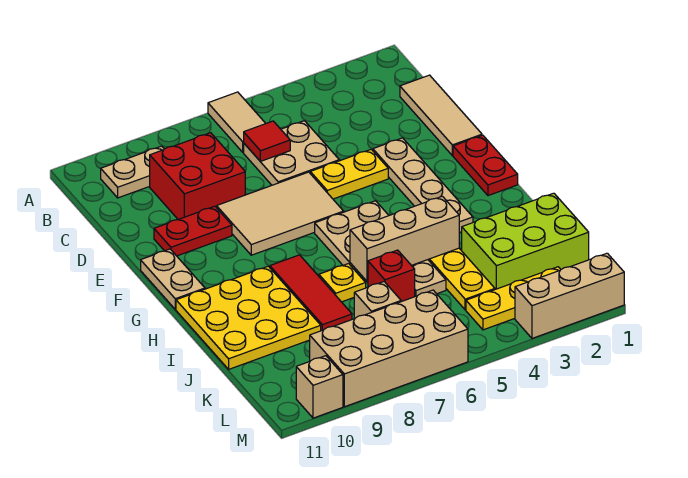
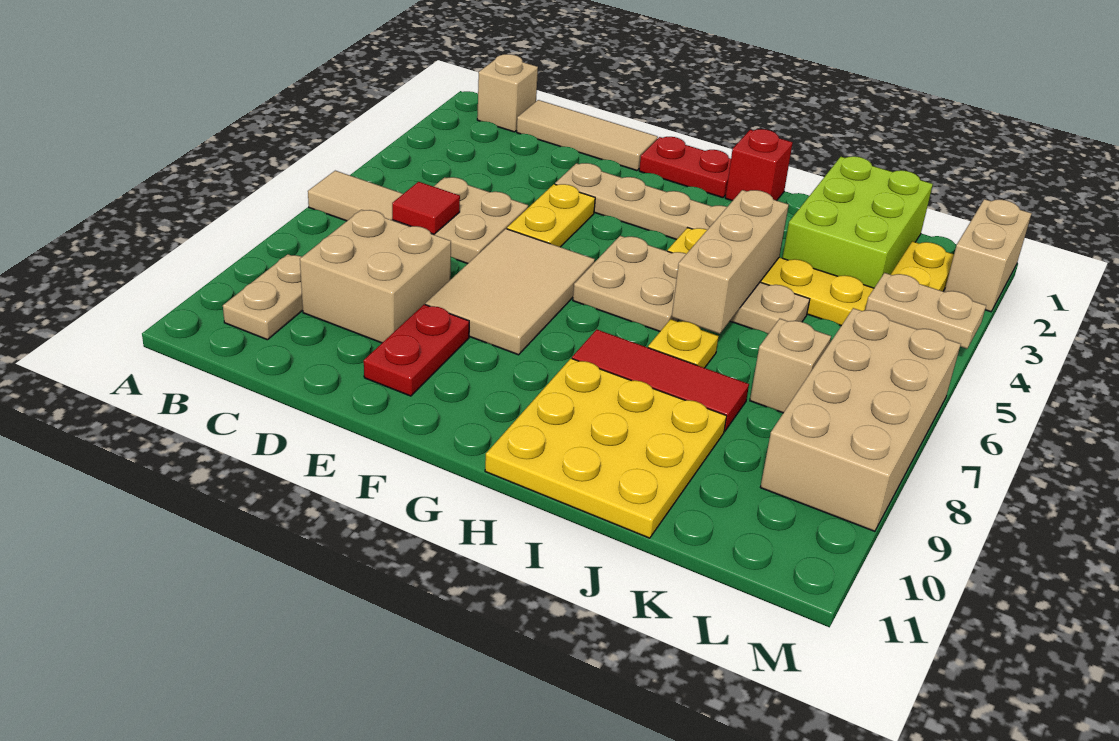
red 2x2 brick [150,133,245,219] -> tan 2x2 brick [300,210,451,343]
tan 1x2 plate [141,249,205,309] -> tan 1x2 plate moved to [865,273,986,349]
red 1x1 brick [368,250,415,302] -> red 1x1 brick moved to [725,129,793,201]
tan 1x3 brick [515,253,624,338] -> tan 1x2 brick [944,199,1032,312]
tan 1x1 brick [296,356,343,418] -> tan 1x1 brick moved to [477,54,538,132]

